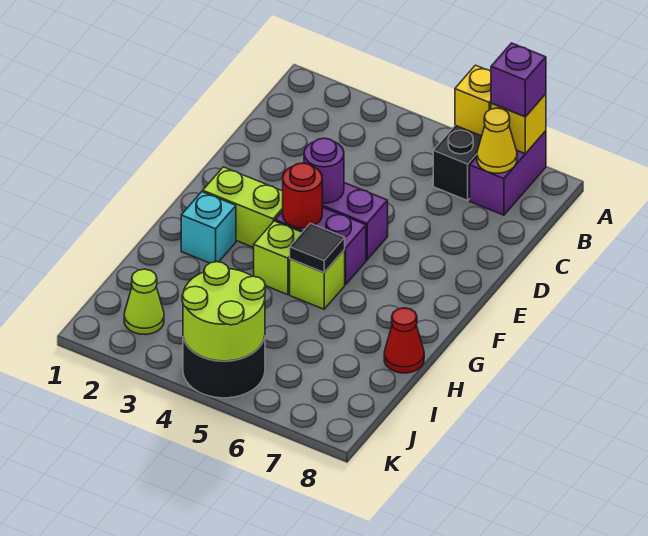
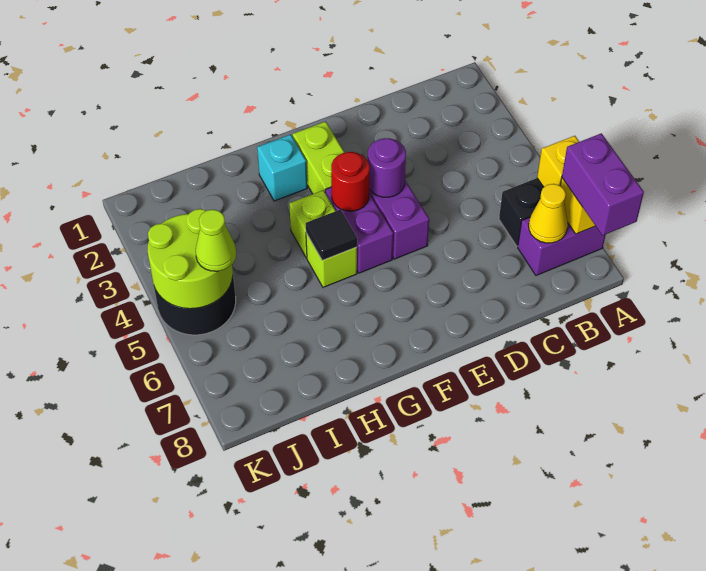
purple 1x1 brick [491,43,546,117] -> purple 1x2 brick [562,133,644,236]
red 1x1 cone [384,308,424,373] -> none
lime 1x1 cone [124,269,164,335] -> lime 1x1 cone moved to [196,210,236,271]

